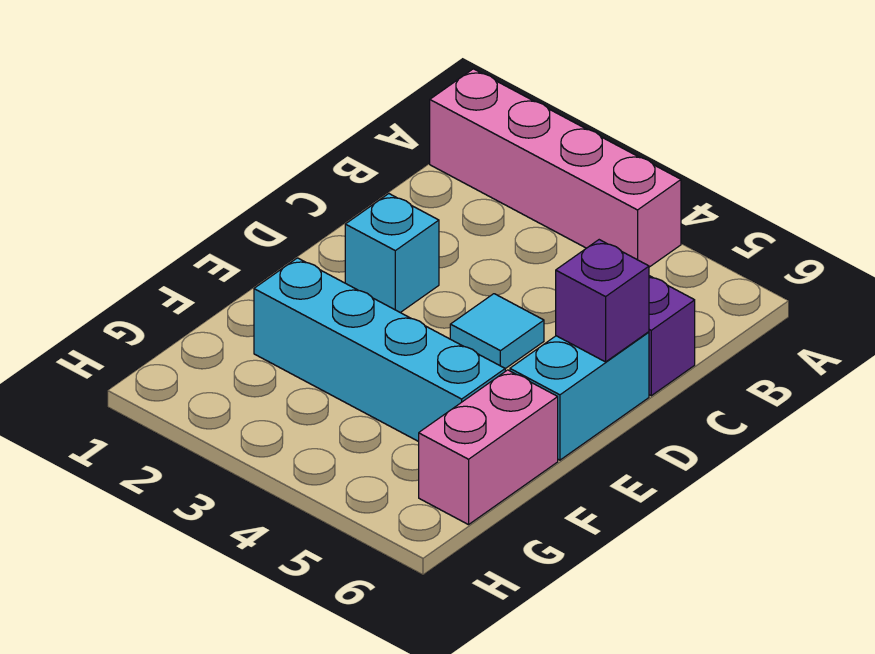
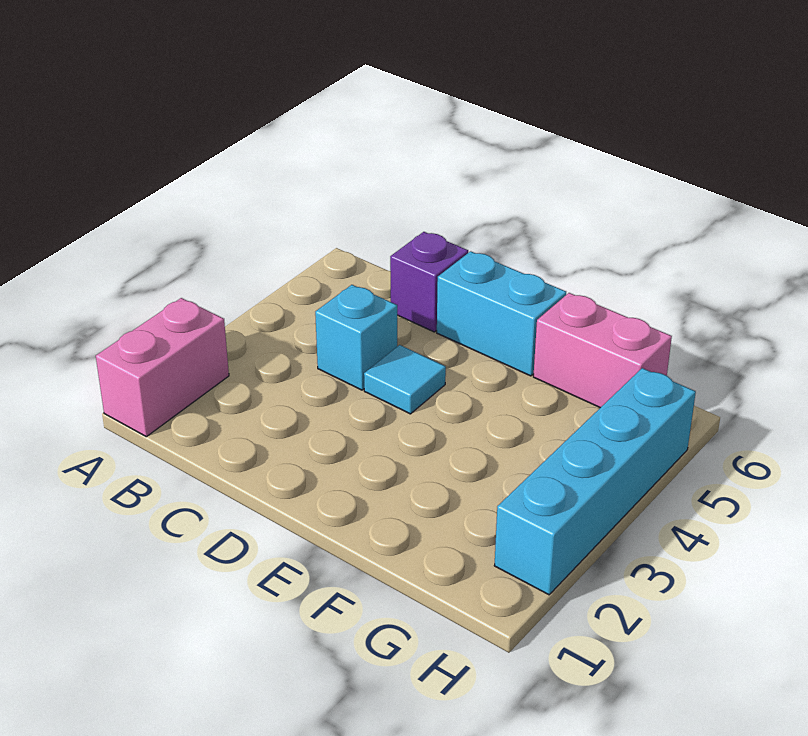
pink 1x4 brick [430,69,681,267] -> pink 1x2 brick [96,298,229,437]
cyan 1x1 brick [345,194,439,313] -> cyan 1x1 brick moved to [315,285,397,390]
purple 1x1 brick [556,240,649,362] -> none
cyan 1x4 brick [254,258,505,442] -> cyan 1x4 brick moved to [494,368,696,595]

